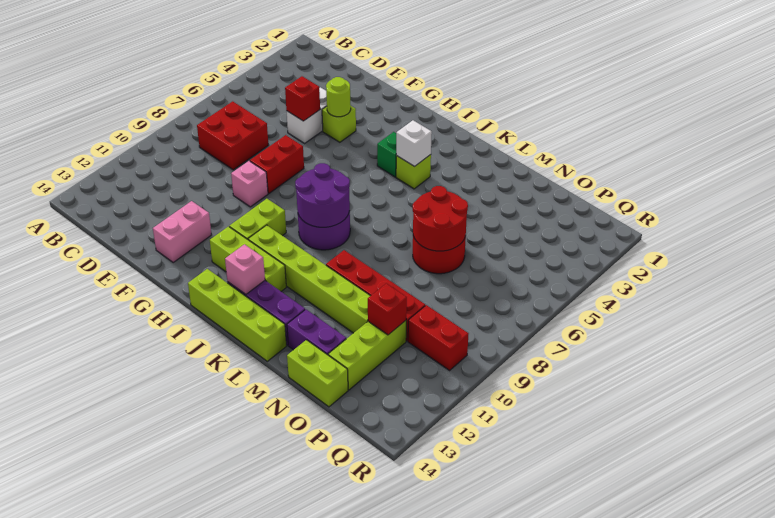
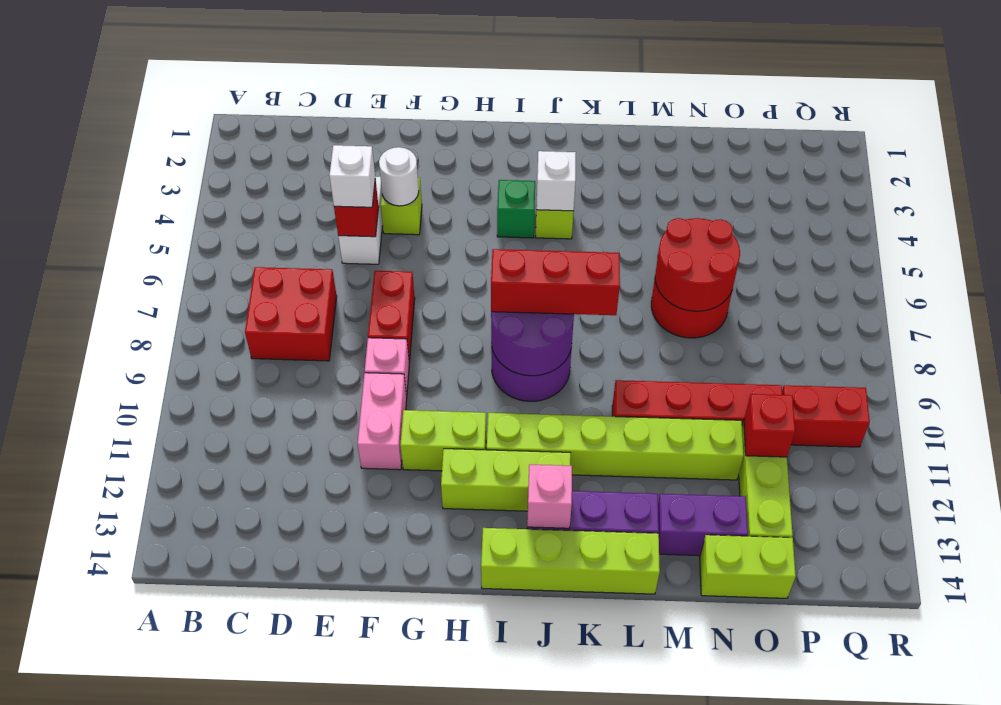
none -> white 1x1 brick [329,145,375,207]
lime 1x1 round brick [326,77,351,117] -> white 1x1 round brick [379,147,419,206]
pink 1x2 brick [153,201,212,262] -> pink 1x2 brick moved to [358,373,407,470]
lime 1x2 brick [229,199,286,239] -> lime 1x2 brick turned to [400,410,486,471]
none -> red 1x3 brick [491,249,620,315]

